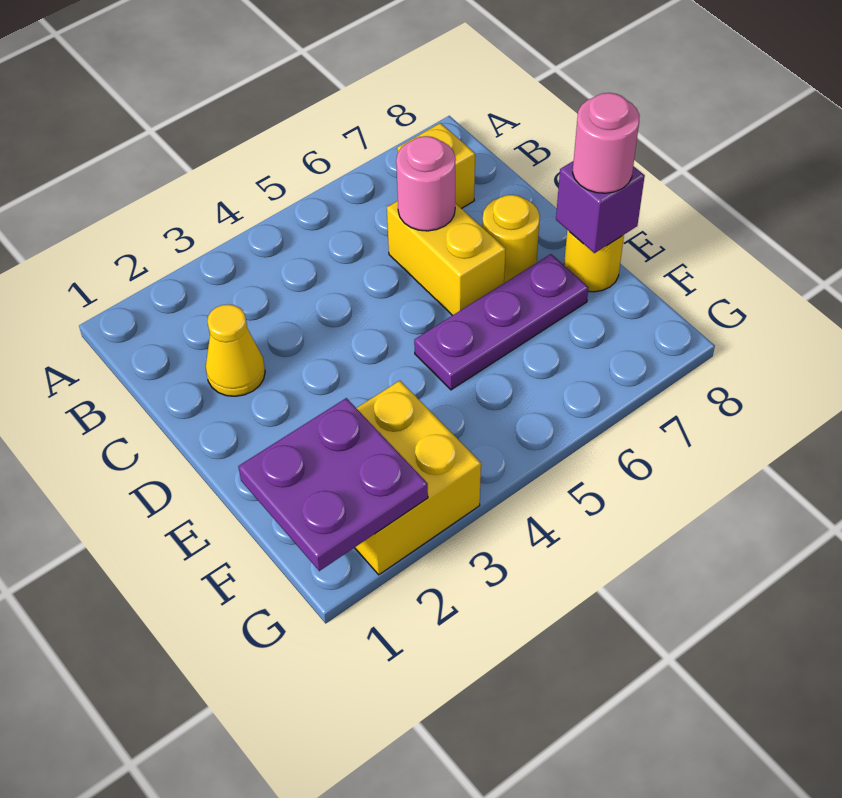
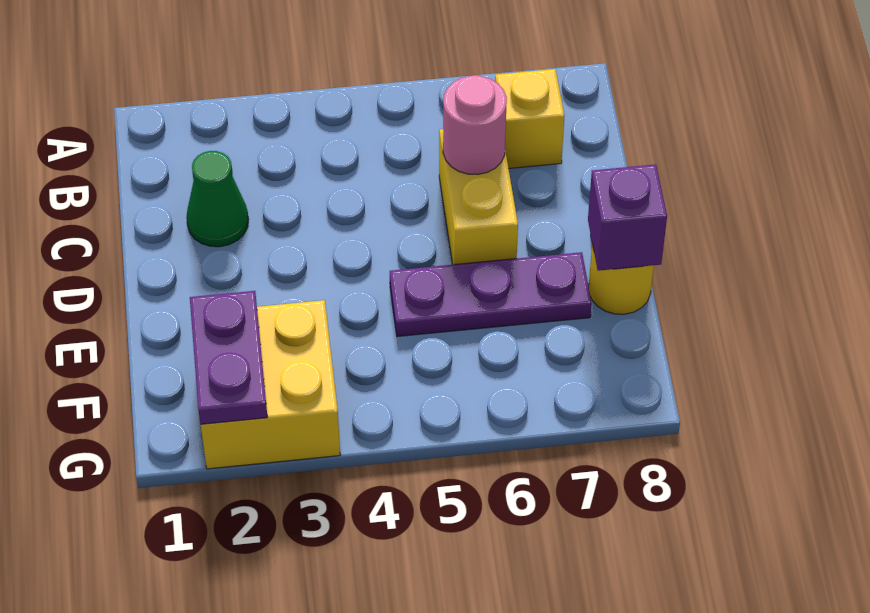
yellow 1x1 cone [206,304,265,396] -> green 1x1 cone [186,151,249,247]
yellow 1x1 round brick [482,195,540,283] -> none
pink 1x1 round brick [573,93,640,193] -> none
purple 2x2 plate [238,398,428,571] -> purple 1x2 plate [190,291,267,424]

